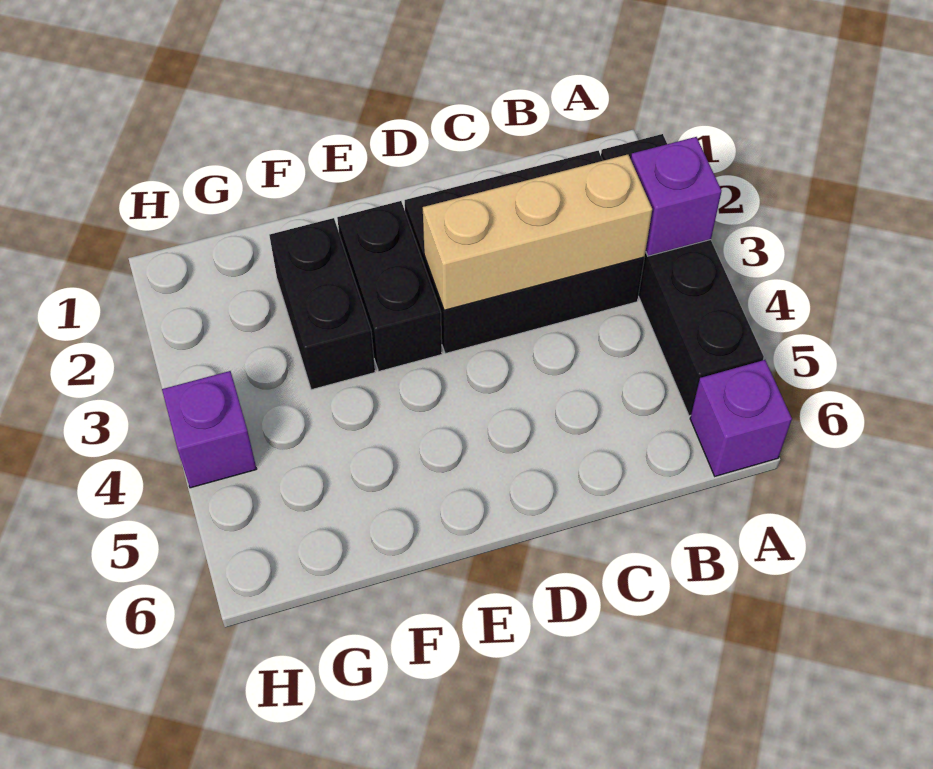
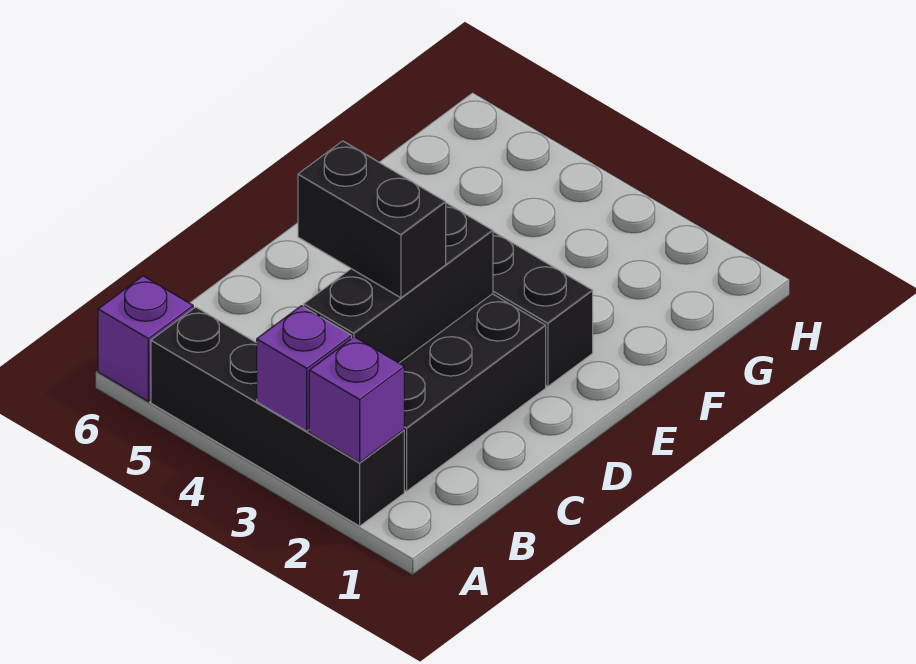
tan 1x3 brick [423,154,652,310] -> black 1x3 brick [304,203,493,363]
black 1x2 brick [269,218,375,390] -> black 1x2 brick moved to [298,141,446,298]
purple 1x1 brick [162,371,256,488] -> purple 1x1 brick moved to [309,337,404,462]

